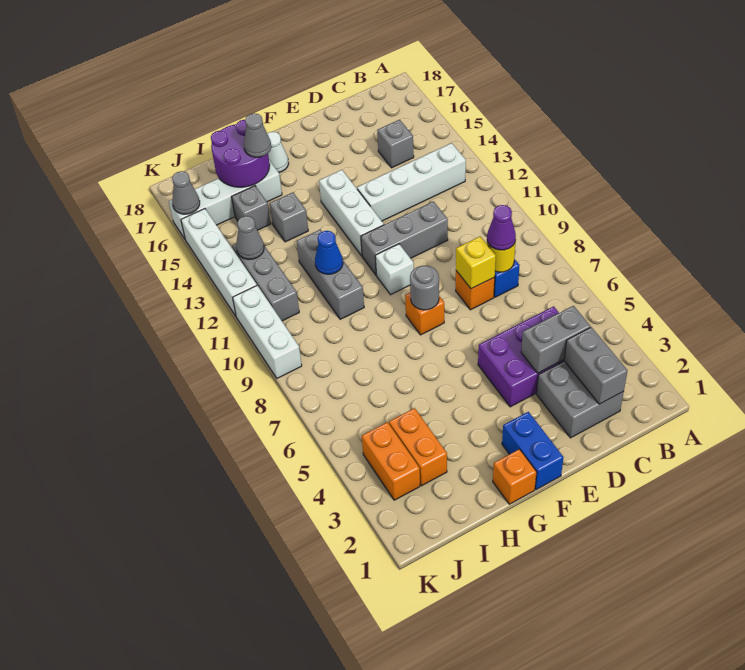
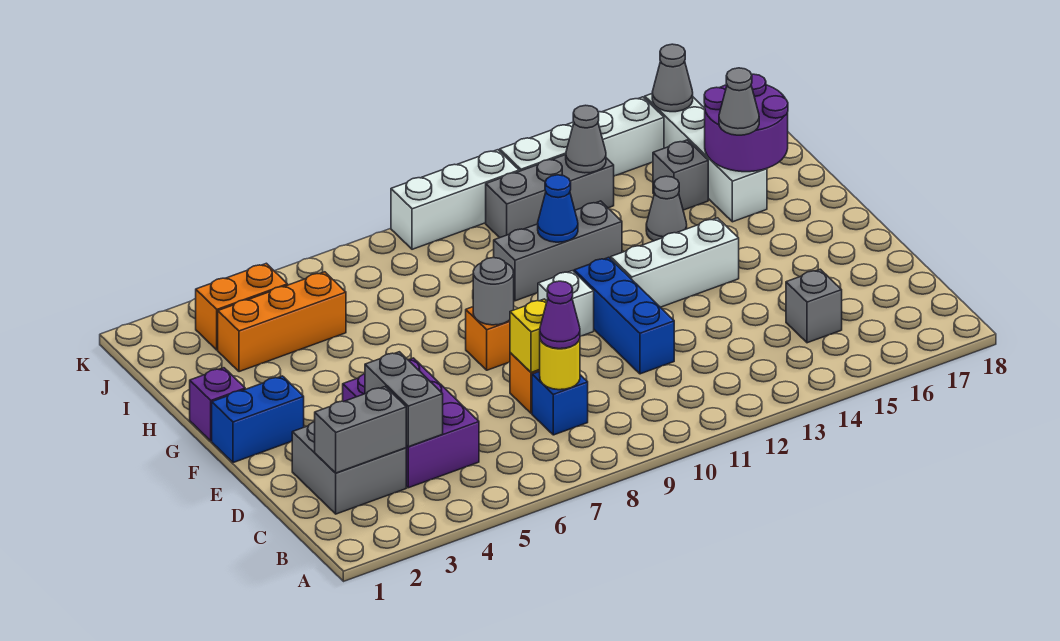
white 1x4 brick [357,143,466,221] -> none
grey 1x3 brick [361,201,448,275] -> blue 1x3 brick [574,257,674,374]
orange 1x1 brick [493,449,537,504] -> purple 1x1 brick [190,368,245,441]
white 1x1 cone [267,132,289,172] -> none
grey 1x1 brick [270,193,308,242] -> grey 1x1 cone [646,176,687,241]
orange 1x2 brick [389,408,447,486] -> orange 1x3 brick [218,272,346,372]

